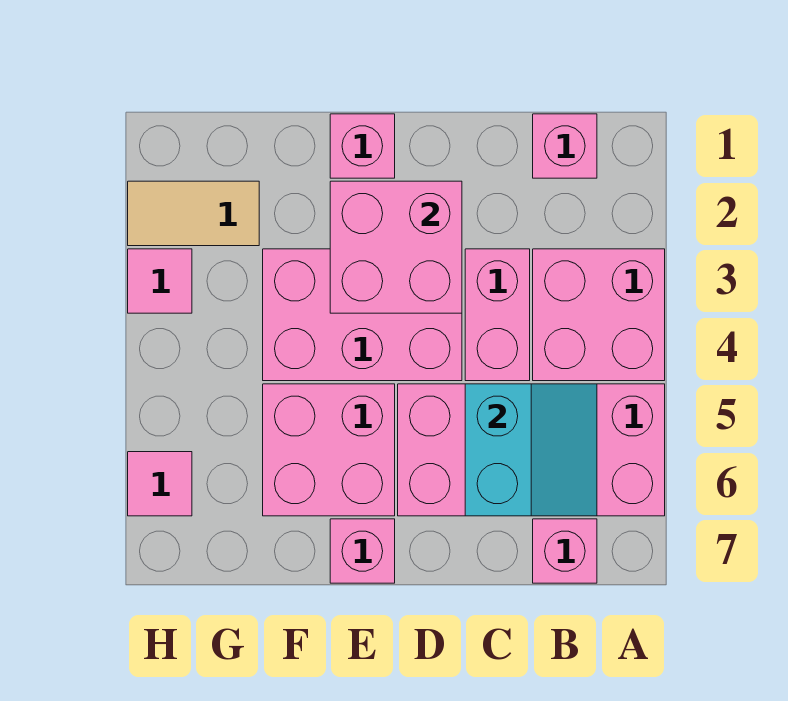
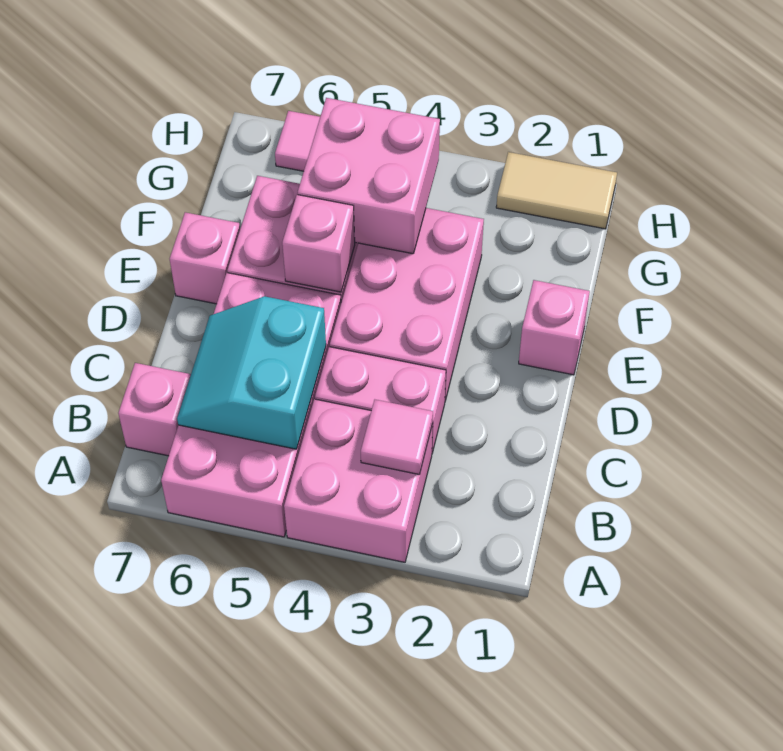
pink 1x1 brick [533,114,597,178] -> pink 1x1 brick moved to [282,195,355,292]
cyan 2x2 slope [465,384,597,516] -> cyan 2x2 slope turned to [177,296,326,449]
pink 2x2 brick [330,181,462,313] -> pink 2x2 brick moved to [298,98,440,254]
tan 1x2 tile [128,181,259,246] -> tan 1x2 tile turned to [496,152,617,229]
pink 1x1 tile [128,249,192,313] -> pink 1x1 tile moved to [361,400,433,475]

